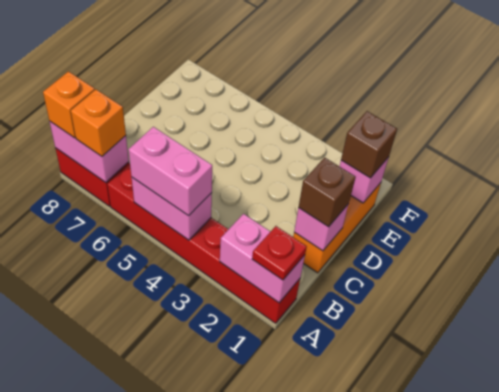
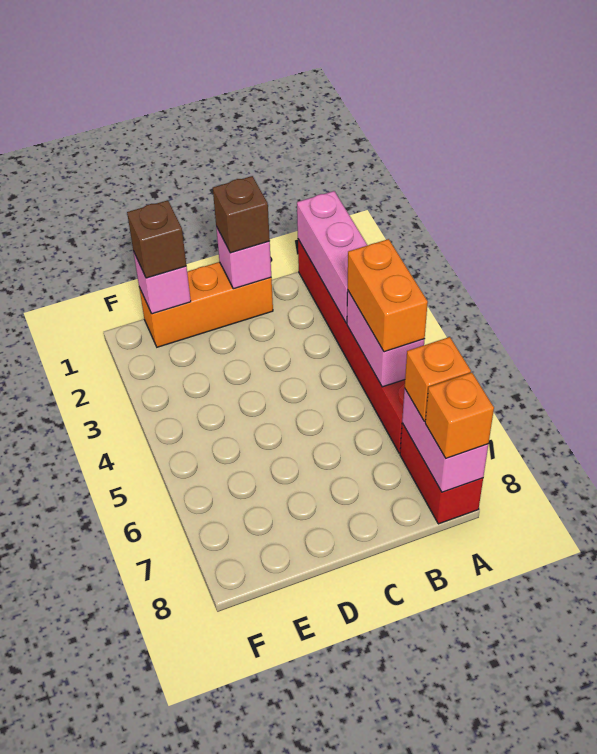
pink 1x2 brick [220,214,305,303] -> pink 1x3 brick [297,191,368,323]
red 1x1 plate [252,226,307,280] -> none
pink 1x2 brick [129,127,212,216] -> orange 1x2 brick [348,239,428,352]

